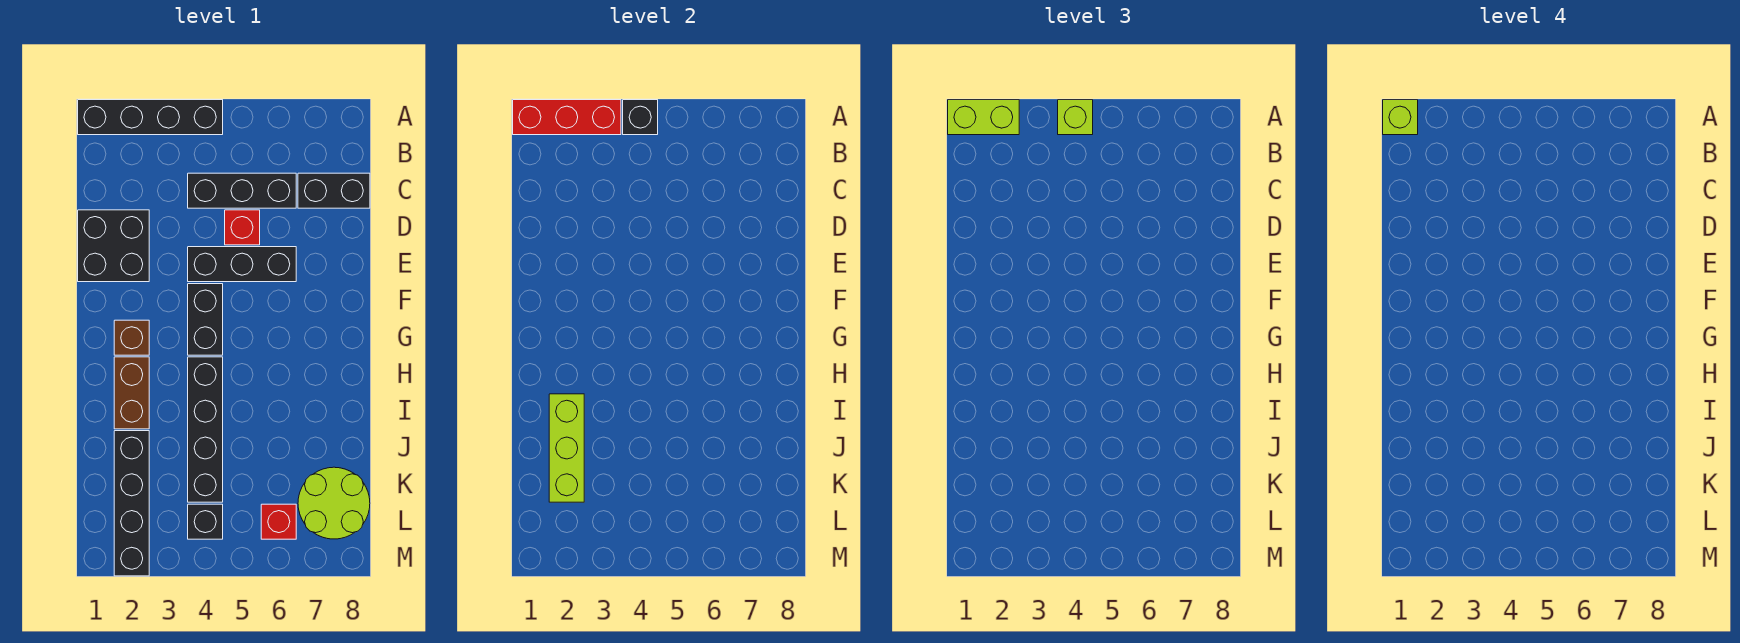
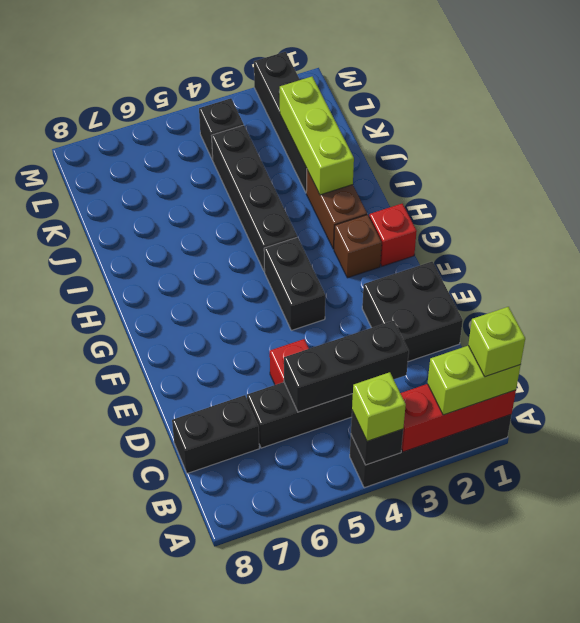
black 1x3 brick [188,247,296,282] -> black 1x3 brick moved to [284,320,409,412]
lime 2x2 round brick [298,467,370,539] -> none
red 1x1 brick [261,504,296,539] -> red 1x1 brick moved to [369,204,417,266]

